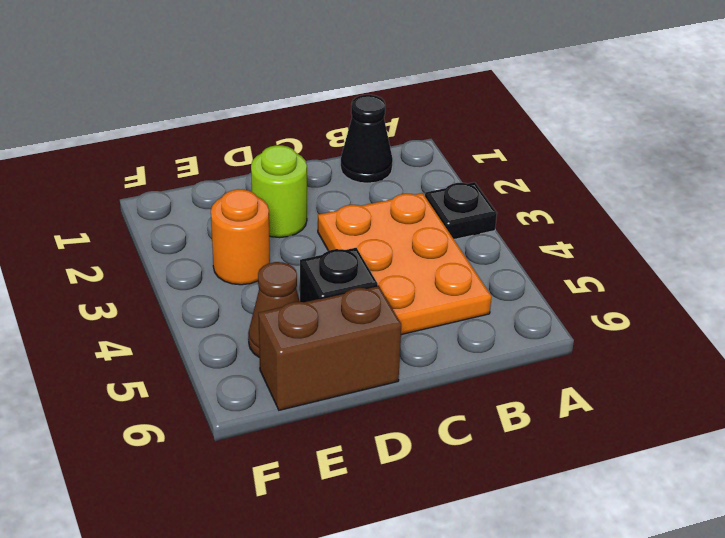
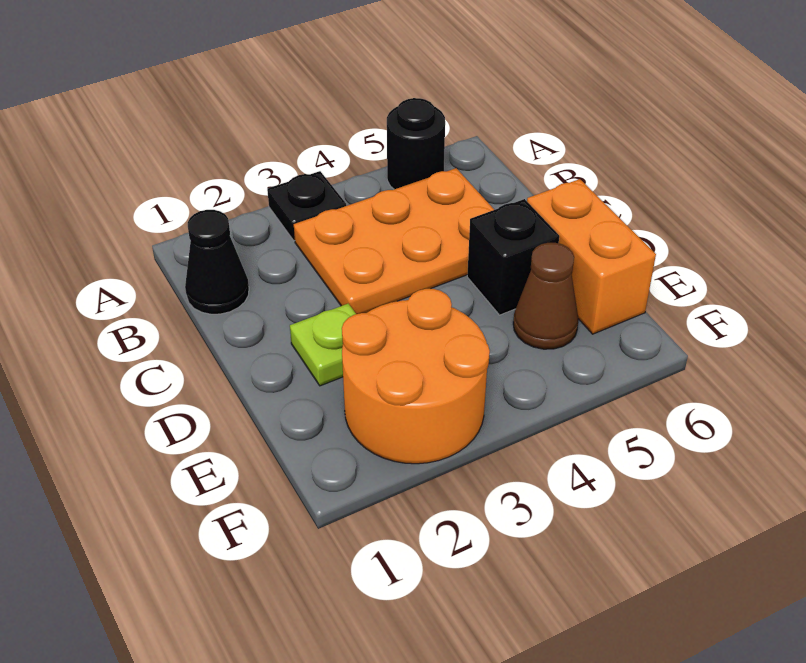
none -> black 1x1 round brick [387,98,445,189]
lime 1x1 round brick [251,145,307,238] -> lime 1x1 plate [290,304,356,386]
brown 1x2 brick [258,286,401,410] -> orange 1x2 brick [527,179,656,334]
orange 1x1 round brick [211,189,270,285] -> orange 2x2 round brick [342,289,490,464]

